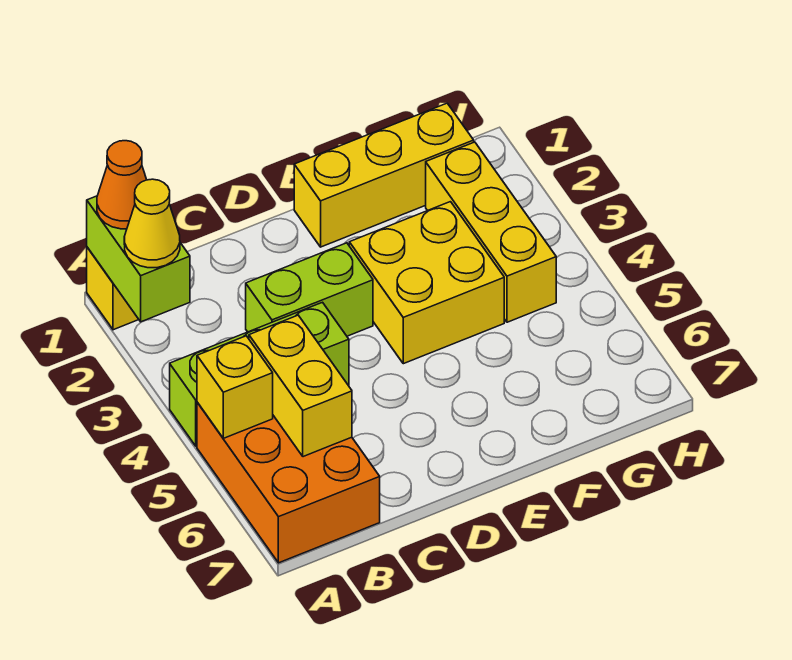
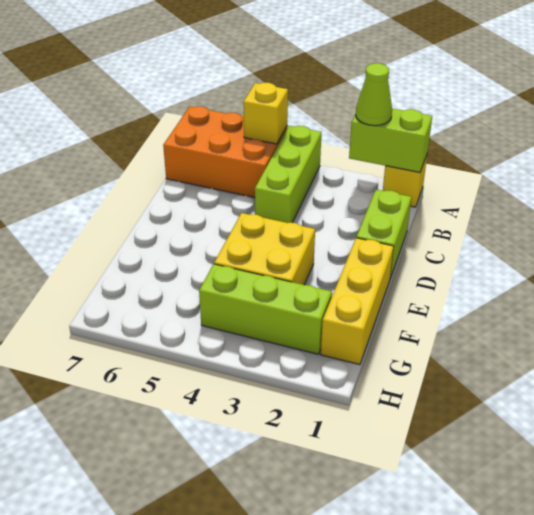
orange 1x1 cone [97,141,147,229] -> none
yellow 1x1 cone [124,179,180,268] -> lime 1x1 cone [356,63,392,126]
yellow 1x2 brick [249,315,352,457] -> none
lime 1x2 brick [246,243,373,336] -> lime 1x2 brick moved to [356,190,411,278]
yellow 1x3 brick [426,142,556,322] -> lime 1x3 brick [199,264,332,354]

